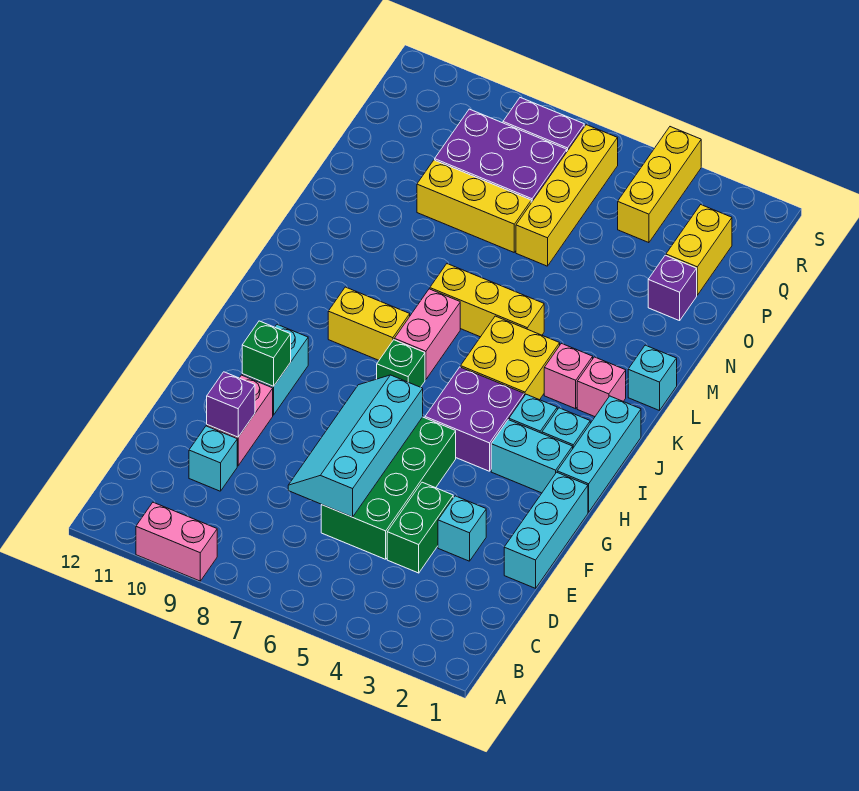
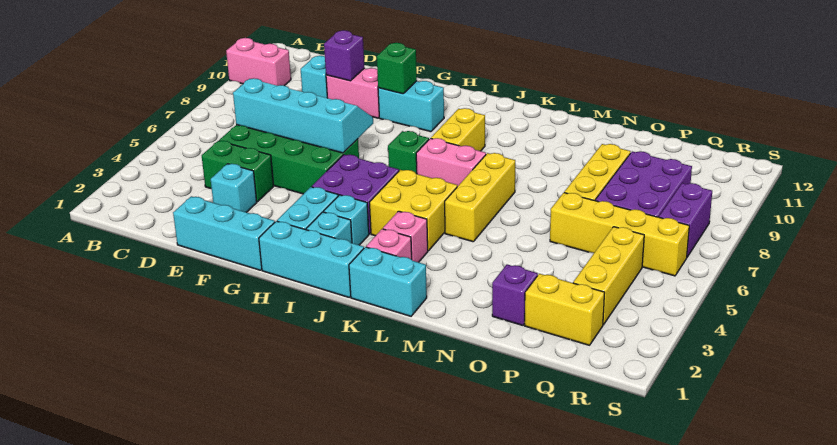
pink 1x2 brick [136,502,217,581] -> pink 1x2 brick turned to [226,38,291,86]
cyan 1x1 brick [628,345,677,411] -> cyan 1x2 brick [349,247,427,316]
yellow 1x3 brick [618,127,701,243] -> yellow 1x3 brick turned to [573,227,644,325]

